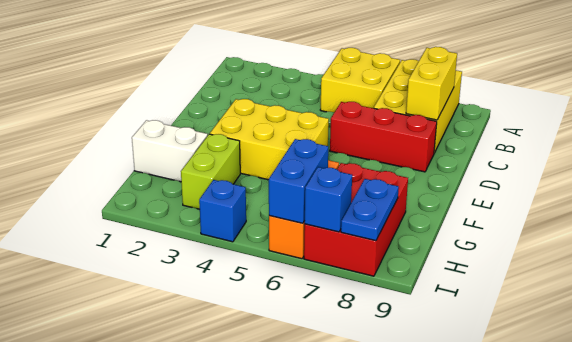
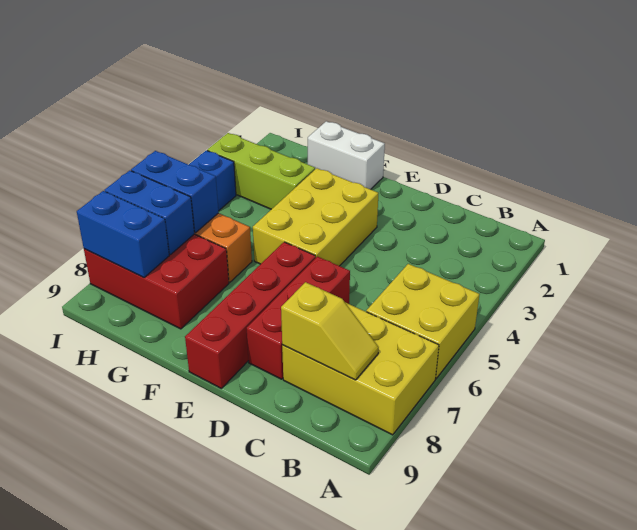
yellow 1x2 brick [406,47,457,120] -> yellow 1x2 slope [281,282,379,380]
none -> red 1x4 brick [185,242,316,388]
white 1x2 brick [132,120,208,182] -> white 1x2 brick turned to [308,121,385,189]
lime 1x2 brick [181,134,240,209] -> lime 1x3 brick [207,133,315,209]
blue 1x2 plate [341,179,399,241] -> blue 1x2 brick [77,191,169,278]
blue 1x1 brick [305,167,352,232] -> blue 1x2 brick [105,171,195,254]

